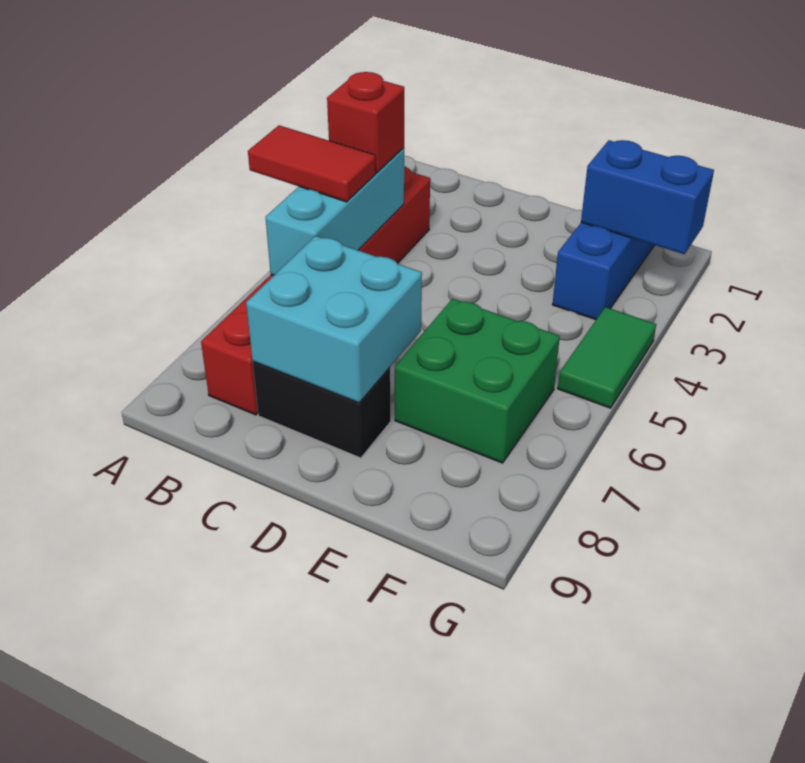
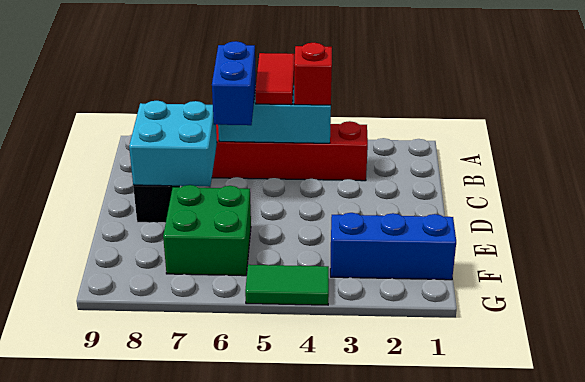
blue 1x2 brick [581,140,714,254] -> blue 1x2 brick moved to [212,41,256,125]

